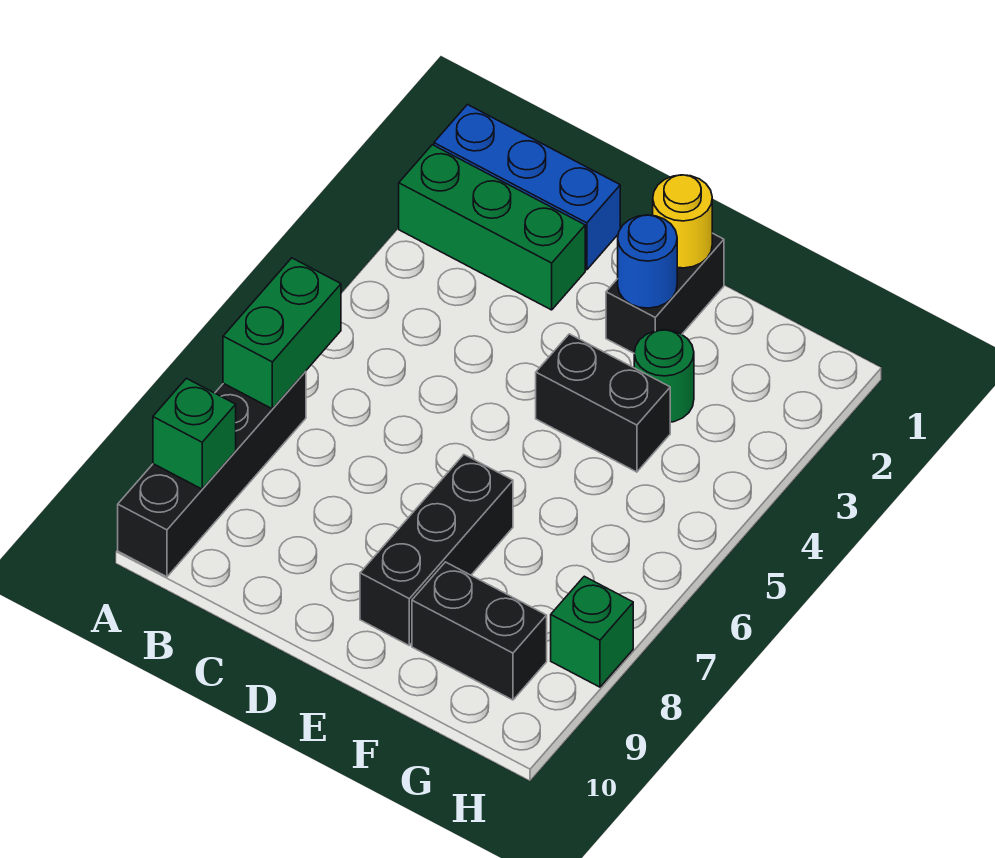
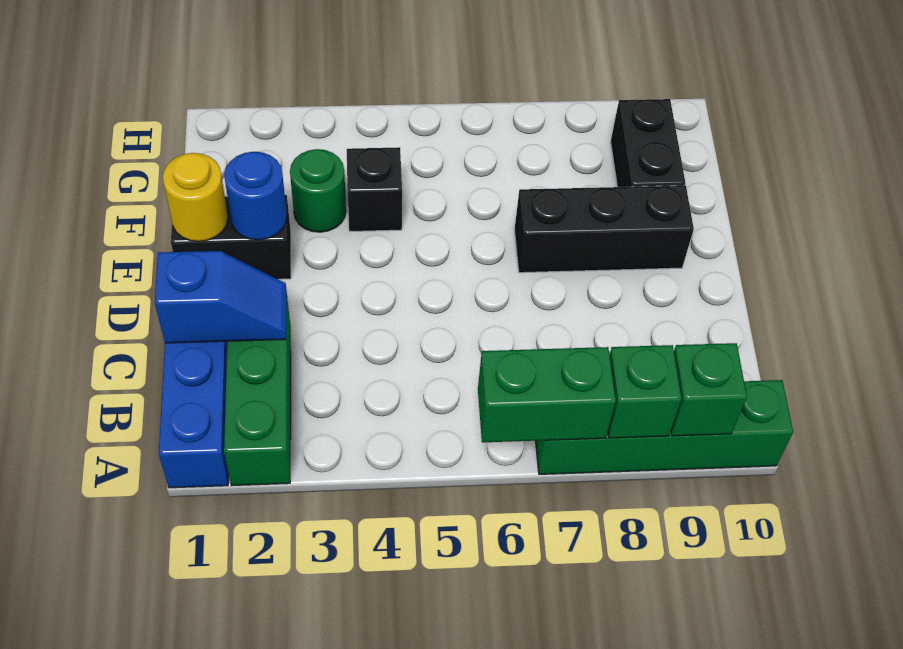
black 1x4 brick [118,371,306,577] -> green 1x4 brick [536,380,793,474]
none -> blue 1x2 slope [155,251,287,343]
black 1x2 brick [536,334,670,472] -> black 1x1 brick [347,147,402,231]
green 1x1 brick [551,576,633,687] -> green 1x1 brick moved to [608,345,681,438]

